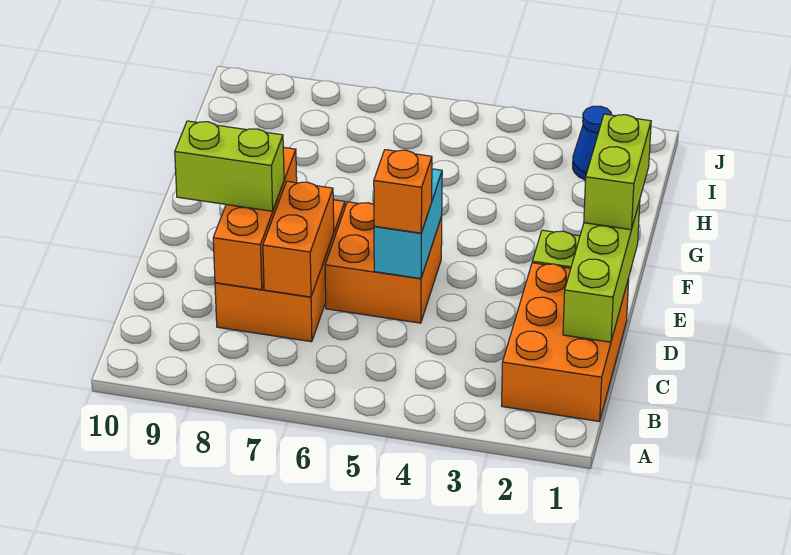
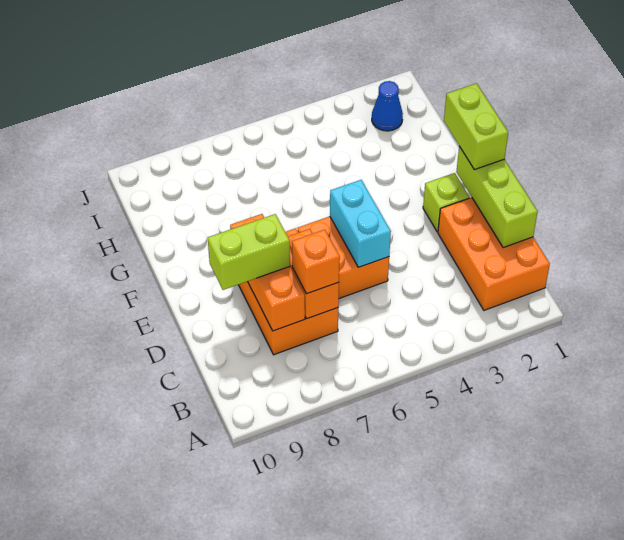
orange 1x1 brick [374,150,432,233] -> orange 1x1 brick moved to [292,230,340,294]

